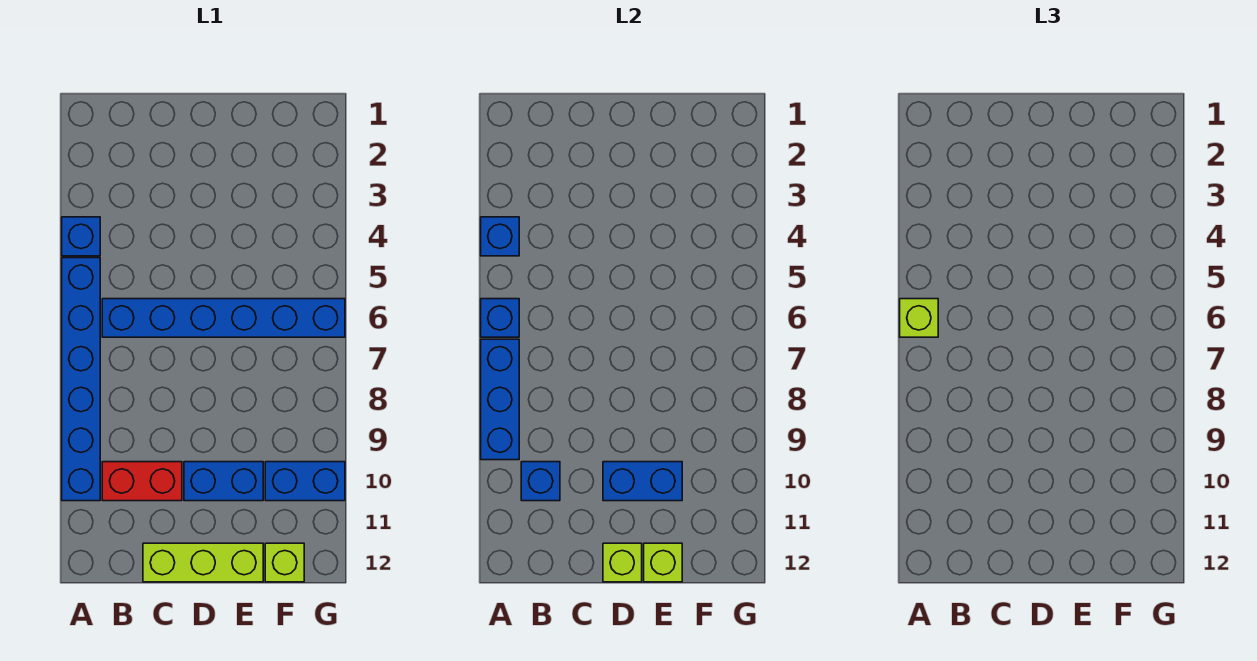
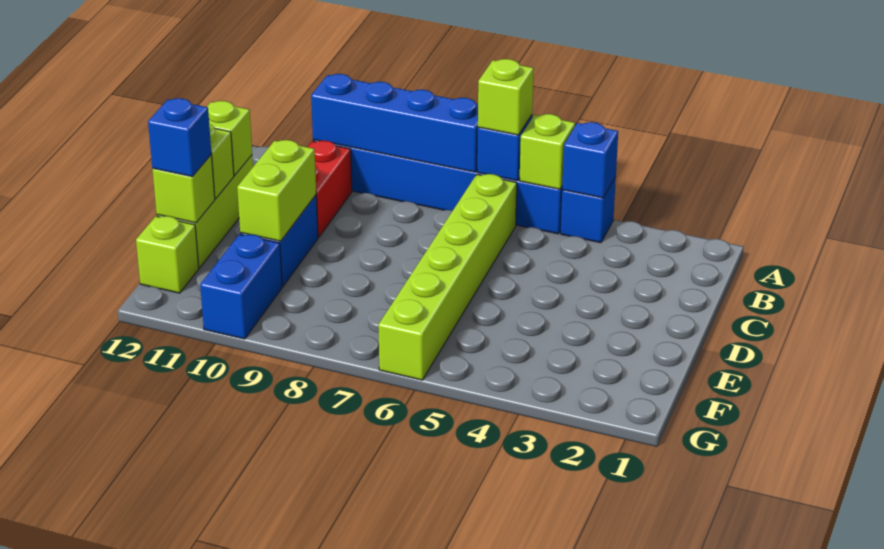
none -> lime 1x1 brick [520,114,575,189]
blue 1x3 brick [481,339,519,460] -> blue 1x4 brick [311,74,478,172]
blue 1x6 brick [102,299,345,337] -> lime 1x6 brick [378,174,517,380]
blue 1x1 brick [521,462,560,501] -> blue 1x1 brick moved to [148,98,211,177]
none -> lime 1x1 brick [207,101,252,176]
blue 1x2 brick [603,462,682,501] -> lime 1x2 brick [237,140,316,241]

